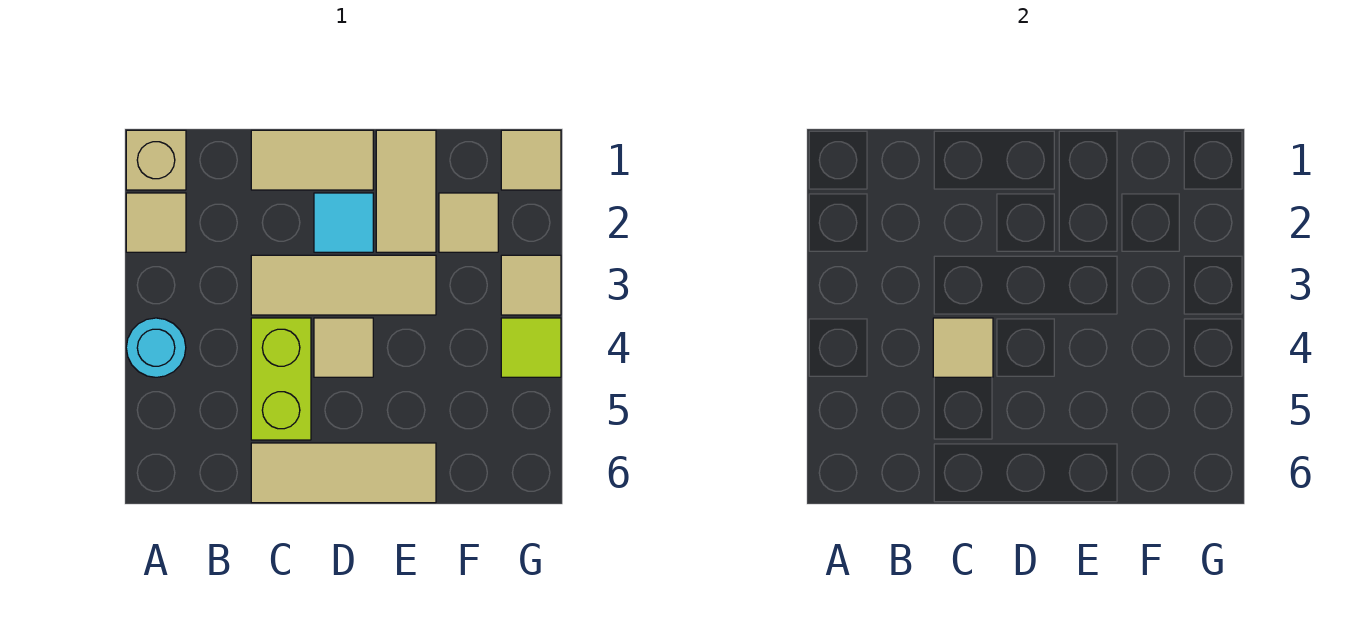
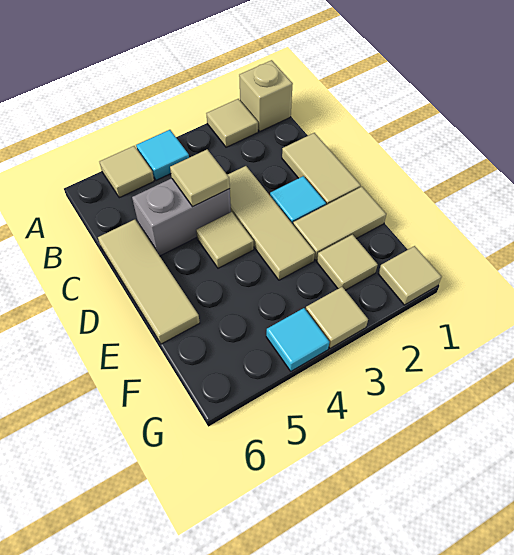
cyan 1x1 round brick [126,318,186,377] -> cyan 1x1 tile [136,130,189,180]
none -> tan 1x1 tile [100,146,154,198]
lime 1x2 brick [251,318,311,440] -> grey 1x2 brick [132,178,231,256]
lime 1x1 tile [501,318,561,377] -> cyan 1x1 tile [266,308,329,371]

